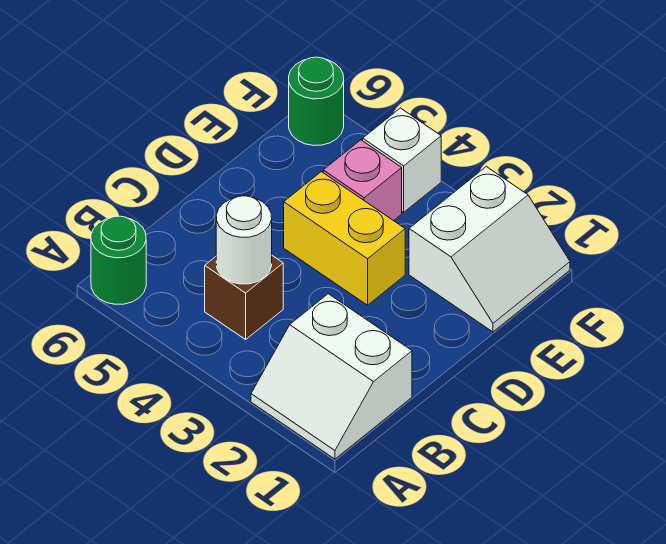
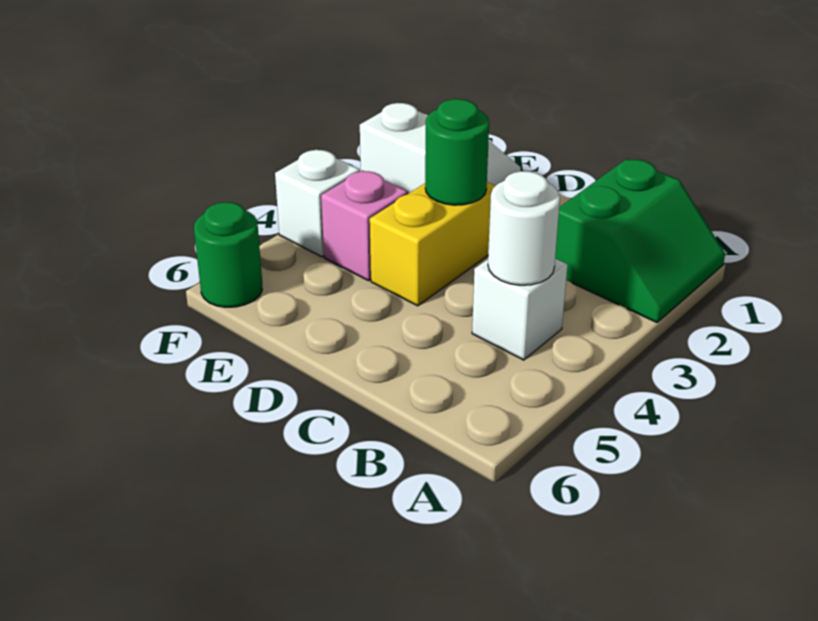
white 2x2 slope [251,294,412,459] -> green 2x2 slope [555,159,725,322]
green 1x1 round brick [91,216,146,304] -> green 1x1 round brick moved to [425,99,489,205]
brown 1x1 brick [205,256,283,340] -> white 1x1 brick [472,259,567,360]

